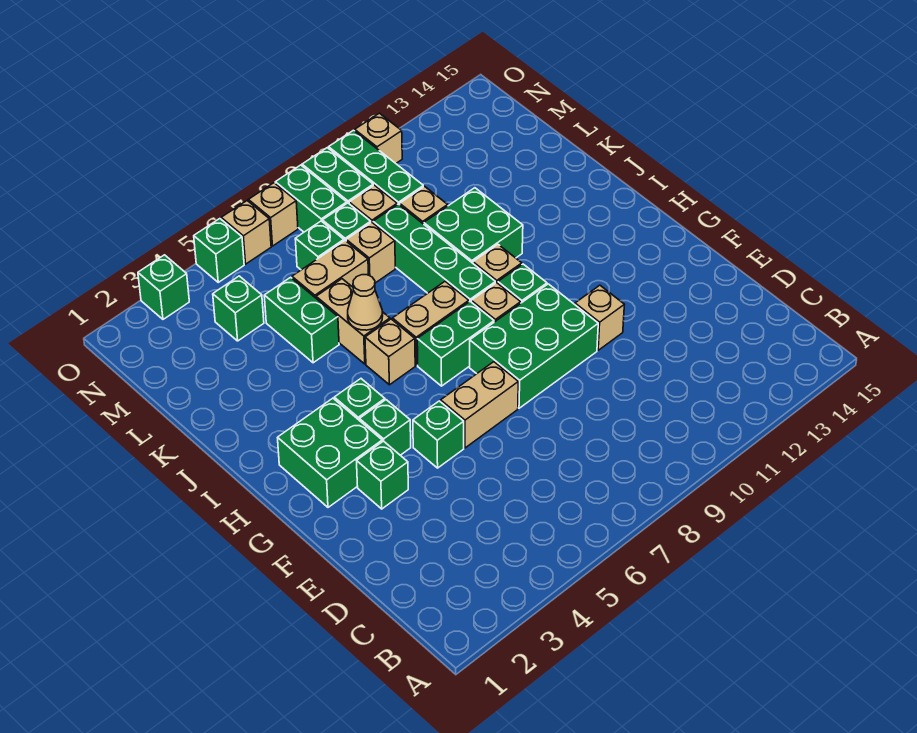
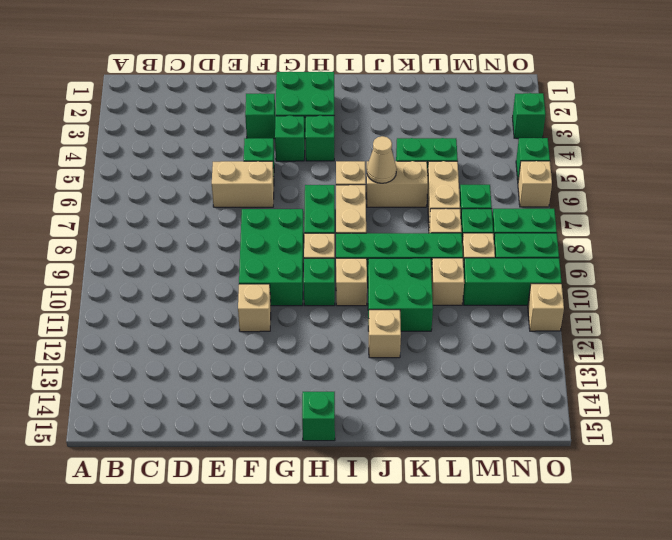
tan 1x2 brick [441,362,518,448] -> tan 1x2 brick turned to [212,161,274,207]
green 1x1 brick [213,276,264,341] -> green 1x1 brick moved to [302,392,335,441]
tan 1x1 brick [248,183,298,246] -> tan 1x1 brick moved to [368,310,401,358]

